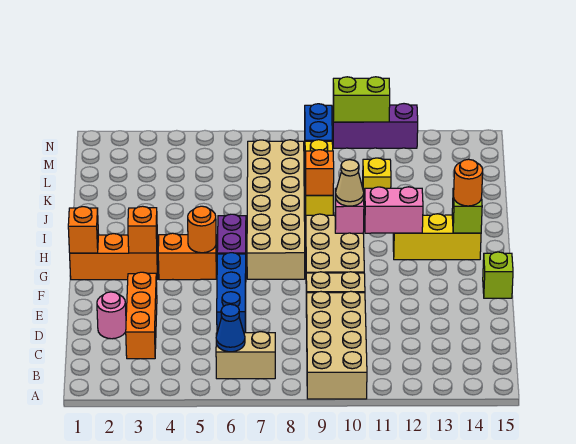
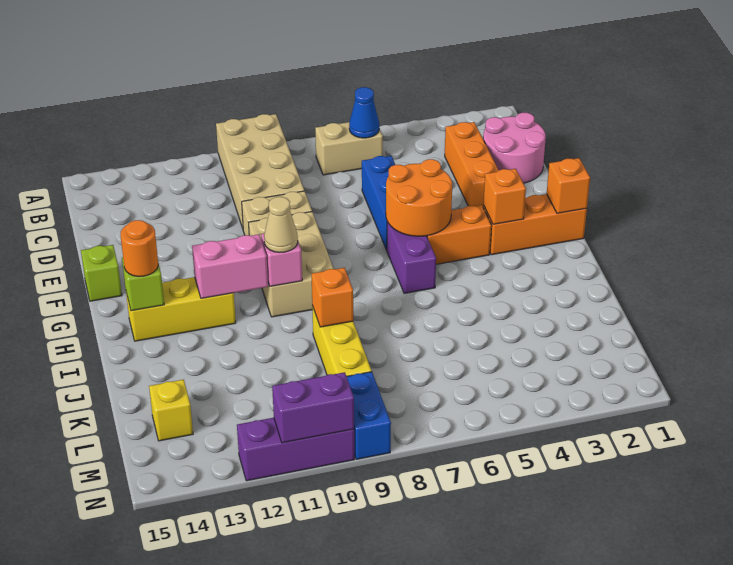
pink 1x1 round brick [97,292,126,339] -> pink 2x2 round brick [483,113,546,183]
orange 1x1 round brick [188,206,216,253] -> orange 2x2 round brick [386,159,452,236]
tan 2x6 brick [247,140,305,279] -> none
yellow 1x1 brick [363,158,391,203] -> yellow 1x1 brick moved to [149,380,193,441]
lime 1x2 brick [333,77,390,122] -> purple 1x2 brick [272,372,354,443]

